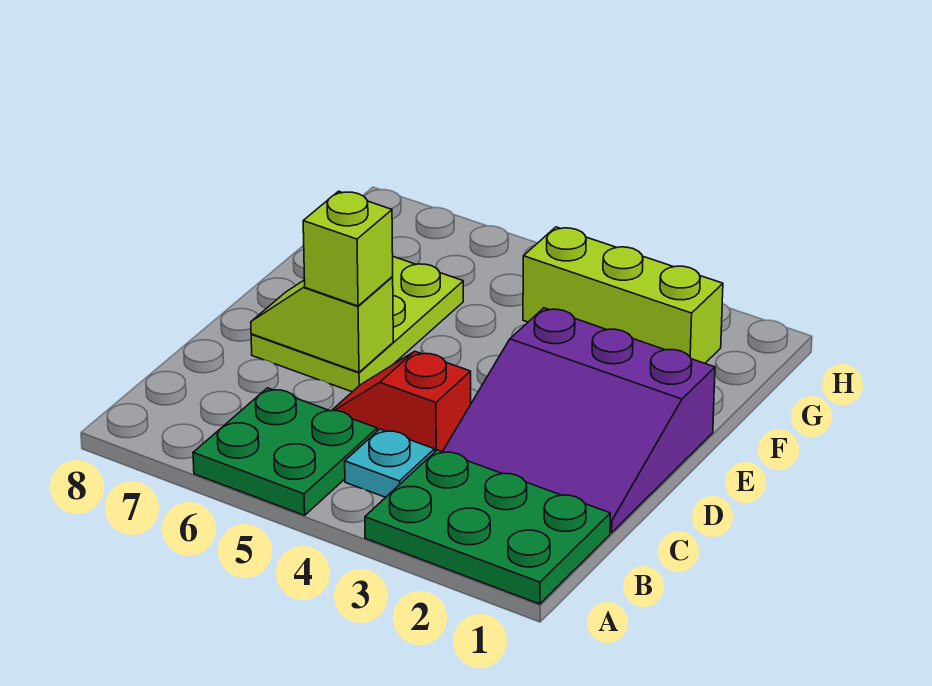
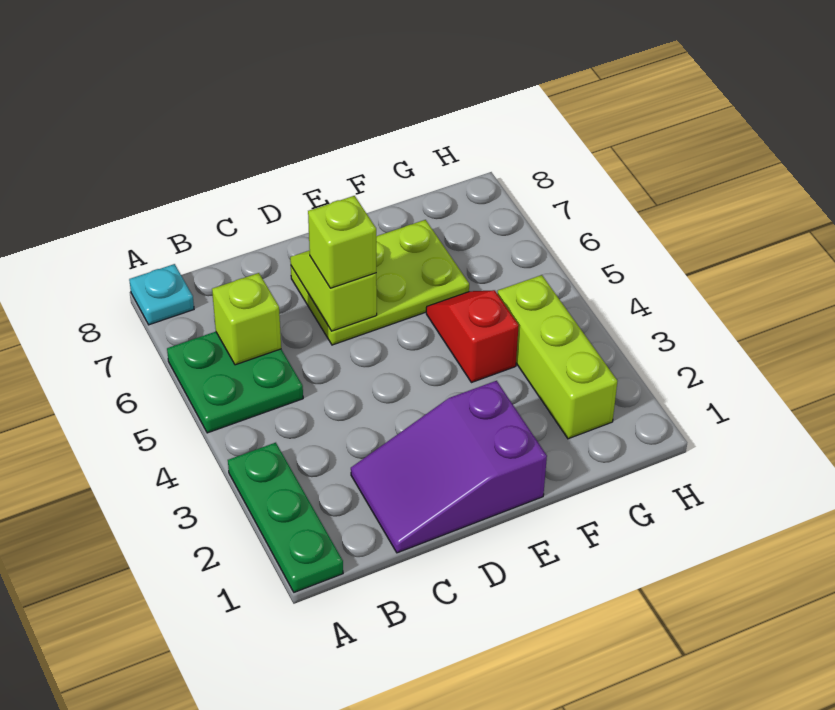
green 2x3 plate [365,450,610,604] -> green 1x3 plate [228,443,343,592]
cyan 1x1 plate [345,429,435,497] -> cyan 1x1 plate moved to [129,264,194,325]
none -> lime 1x1 brick [212,273,281,365]
purple 3x3 slope [443,308,715,533] -> purple 2x3 slope [351,381,547,553]
red 1x2 slope [332,351,471,452] -> red 1x2 slope moved to [426,290,519,383]

